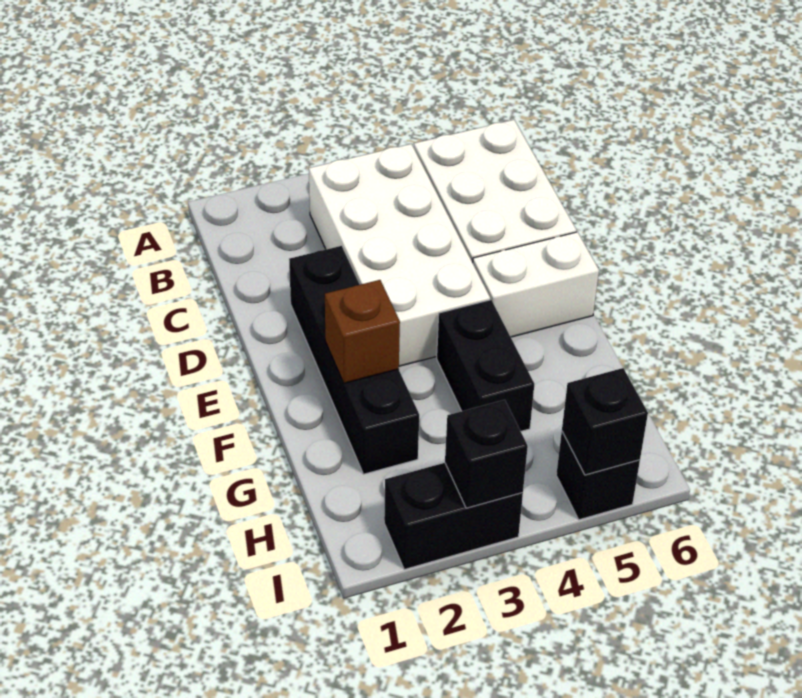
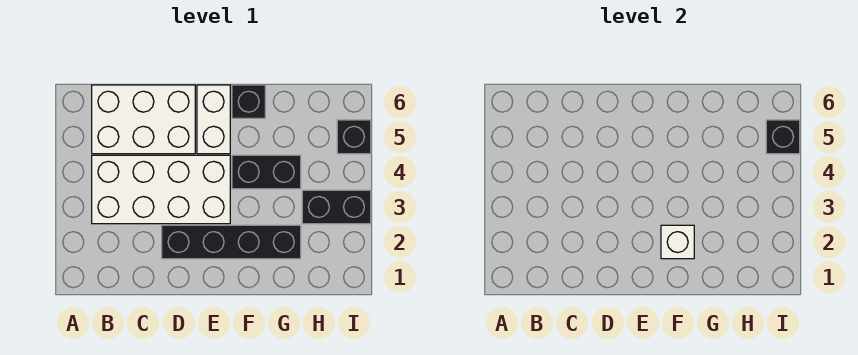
brown 1x1 brick [325,280,400,383] -> white 1x1 brick [661,225,694,259]
black 1x2 brick [384,463,523,570] -> black 1x2 brick turned to [302,190,371,224]
black 1x1 brick [445,400,528,508] -> black 1x1 brick moved to [232,85,265,118]

